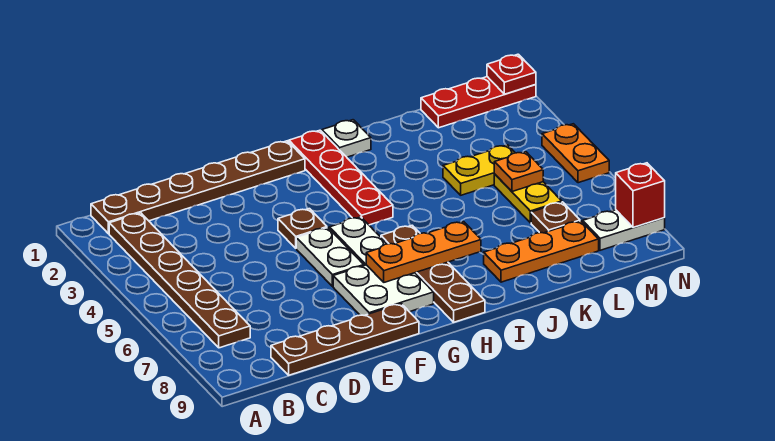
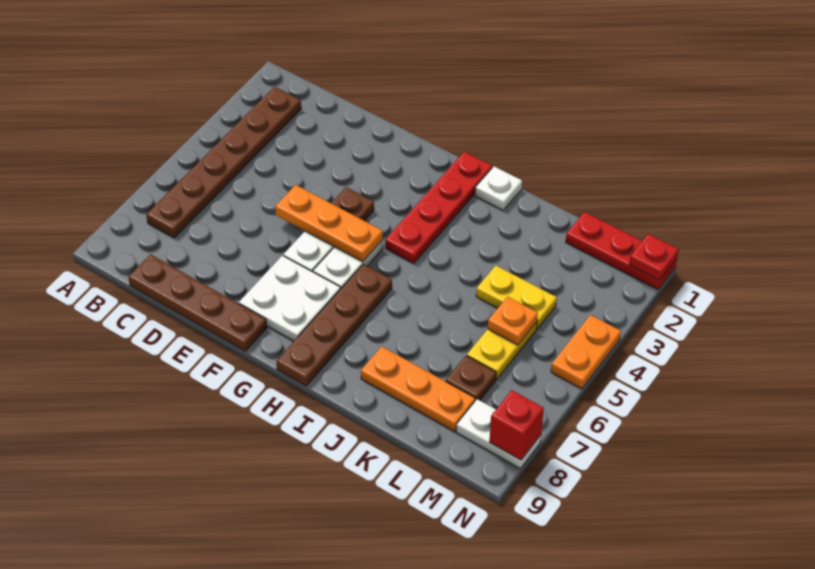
brown 1x6 plate [91,141,305,234] -> none
orange 1x3 plate [366,222,481,282] -> orange 1x3 plate moved to [275,185,383,262]

